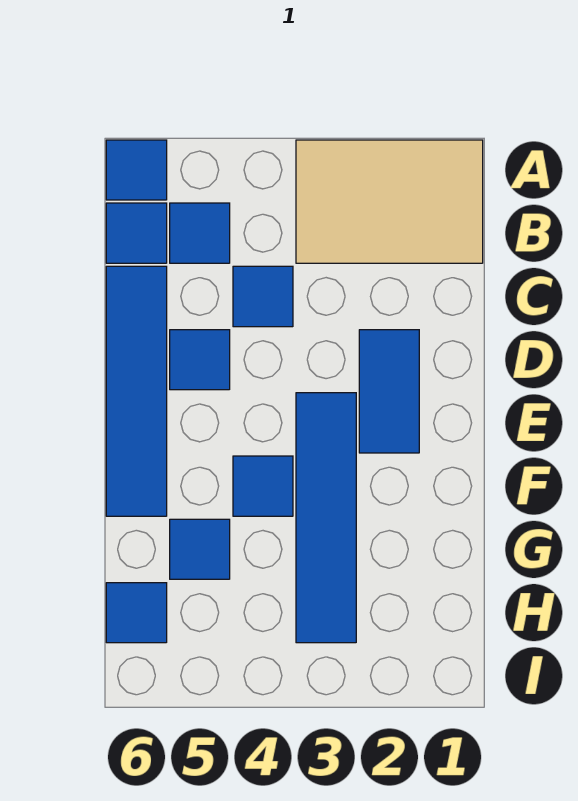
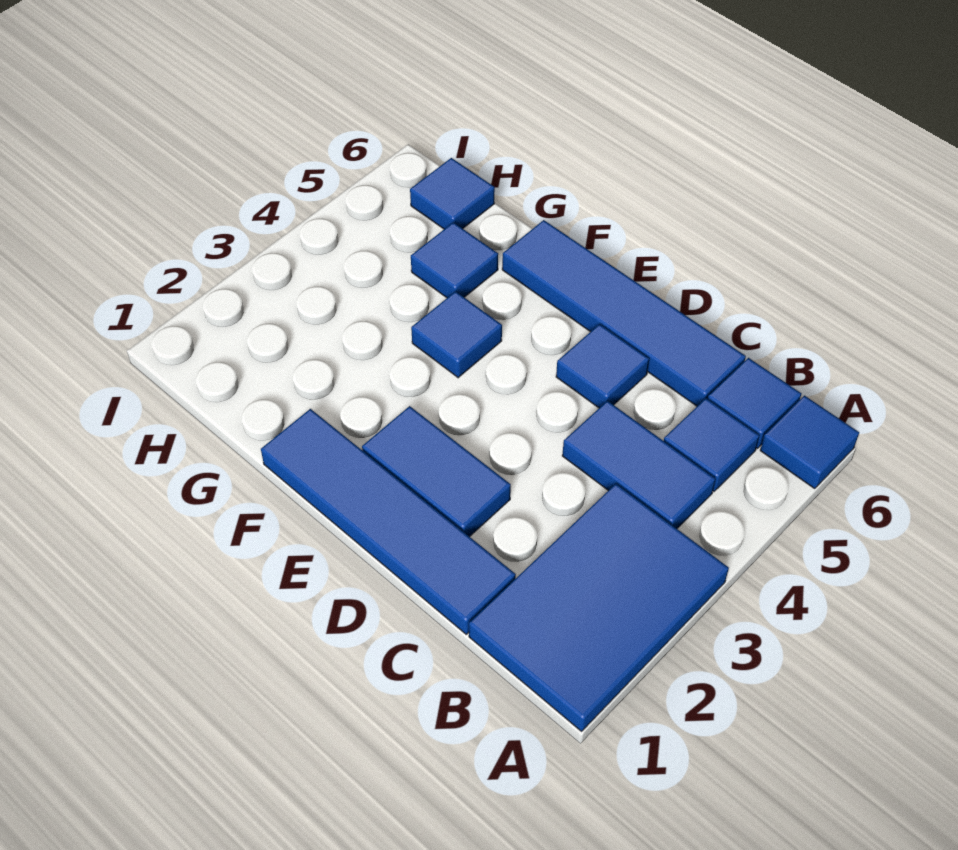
tan 2x3 tile [296,140,483,263] -> blue 2x3 tile [469,484,729,731]
blue 1x1 tile [233,266,293,327] -> blue 1x2 tile [562,401,716,529]
blue 1x4 tile [296,393,356,643] -> blue 1x4 tile moved to [261,409,516,634]

